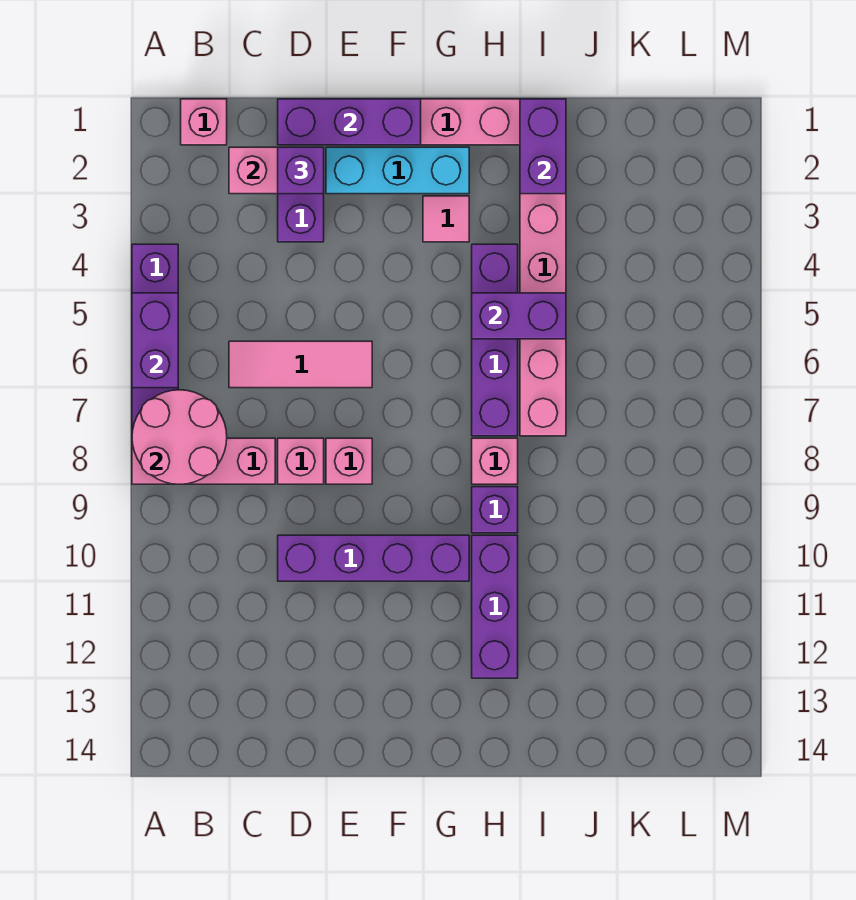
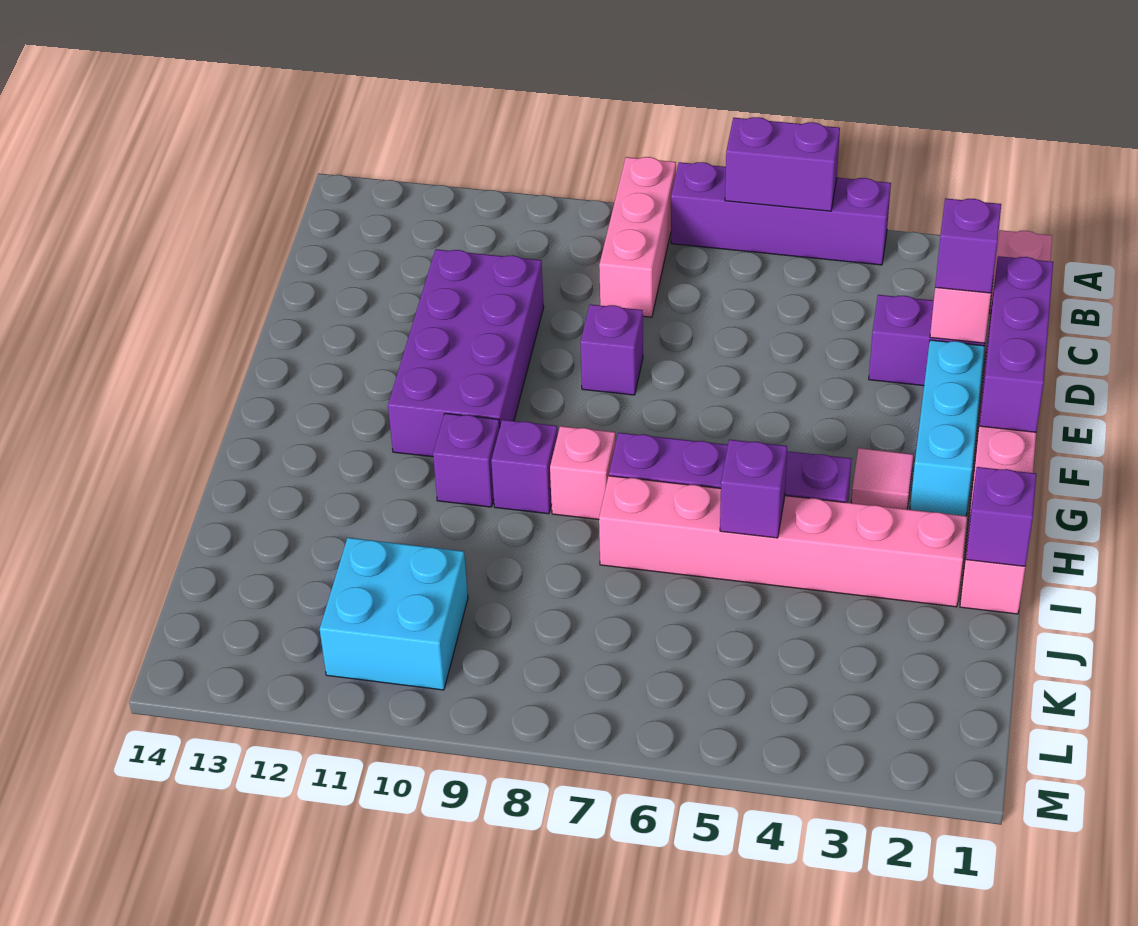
pink 2x2 round brick [132,390,227,484] -> none
pink 1x3 tile [229,341,372,388] -> none
pink 1x1 brick [278,438,324,484] -> none
purple 1x4 brick [278,535,469,581] -> purple 2x4 brick [388,249,544,457]
pink 1x1 brick [326,438,372,484] -> purple 1x1 brick [580,304,643,395]
purple 1x2 brick [472,293,566,339] -> purple 1x1 brick [720,440,787,538]
purple 1x3 brick [472,535,518,678] -> purple 1x1 brick [433,413,500,507]
purple 1x2 brick [520,99,566,194] -> purple 1x1 brick [966,467,1036,566]
none -> cyan 2x2 brick [320,538,468,690]

